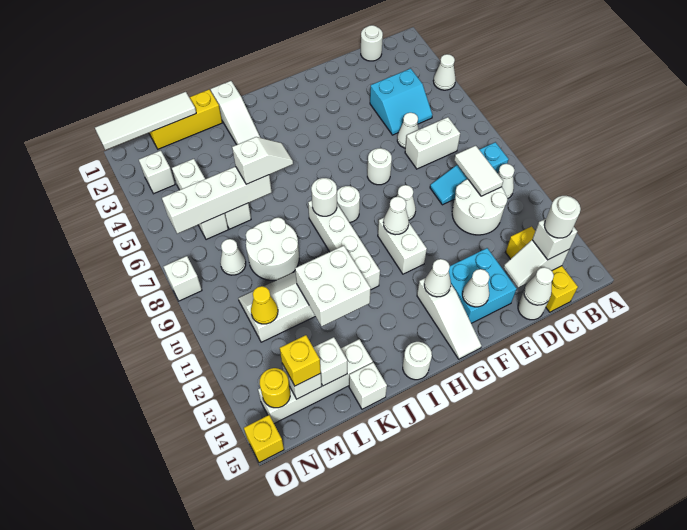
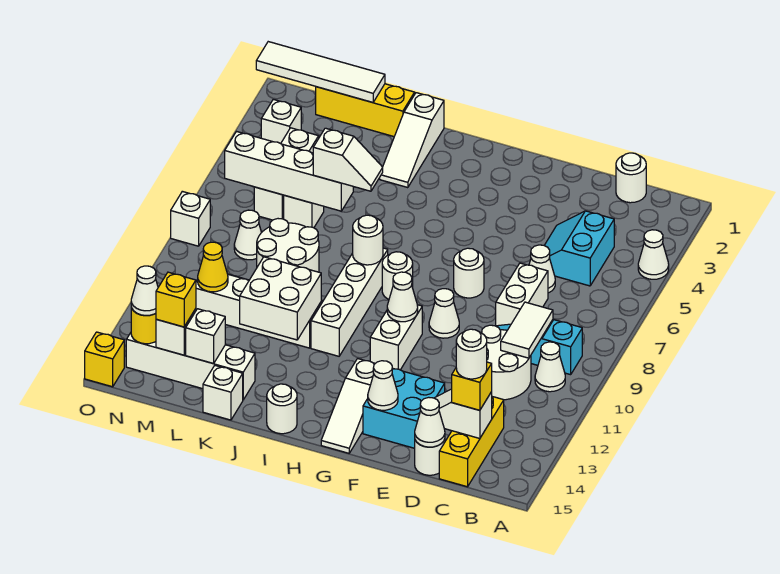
cyan 2x2 slope [370,69,432,135] -> cyan 2x2 slope turned to [544,211,614,286]
white 1x2 brick [405,117,460,169] -> white 1x2 brick turned to [496,263,548,326]
white 1x1 brick [532,219,577,260] -> yellow 1x1 brick [452,362,492,410]
white 1x1 cone [424,259,451,297] -> white 1x1 cone moved to [131,266,158,316]

